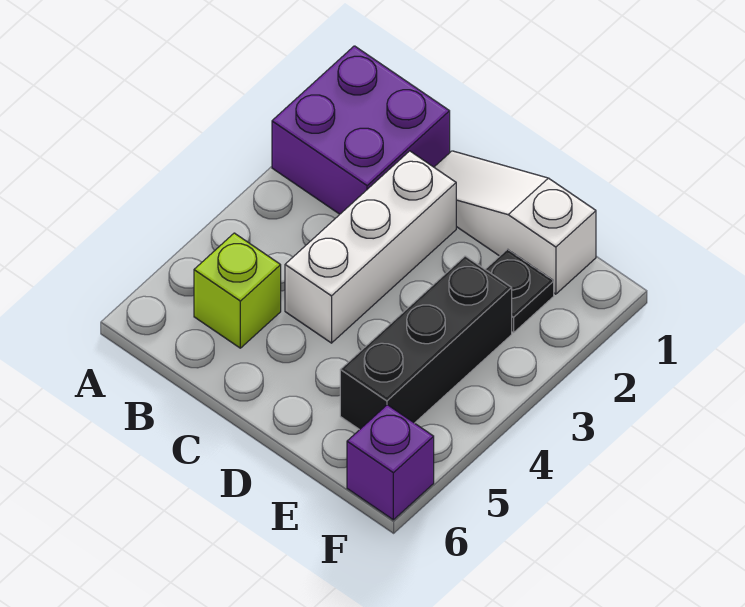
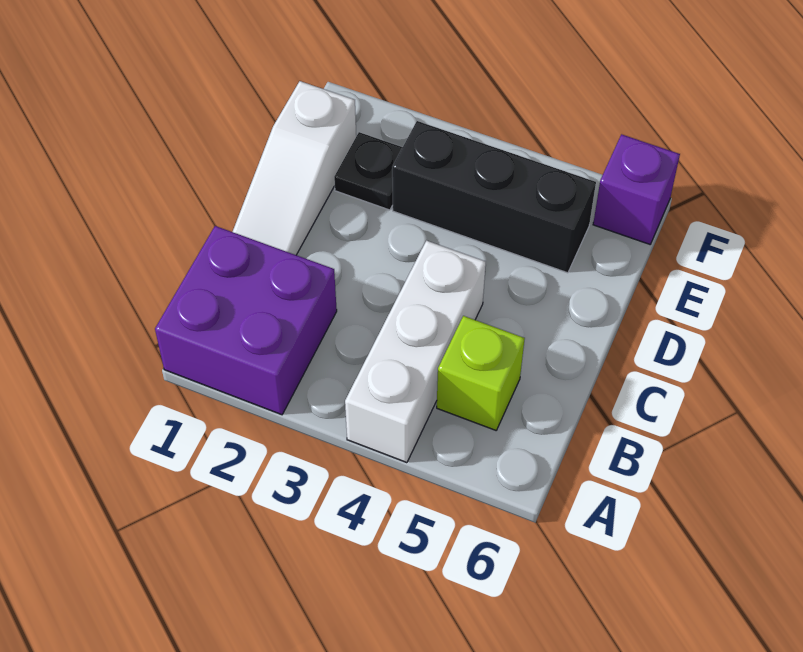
white 1x3 brick [285,151,456,343] -> white 1x3 brick turned to [345,240,486,463]

